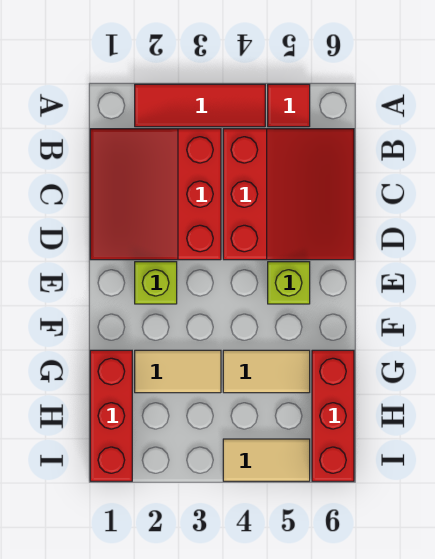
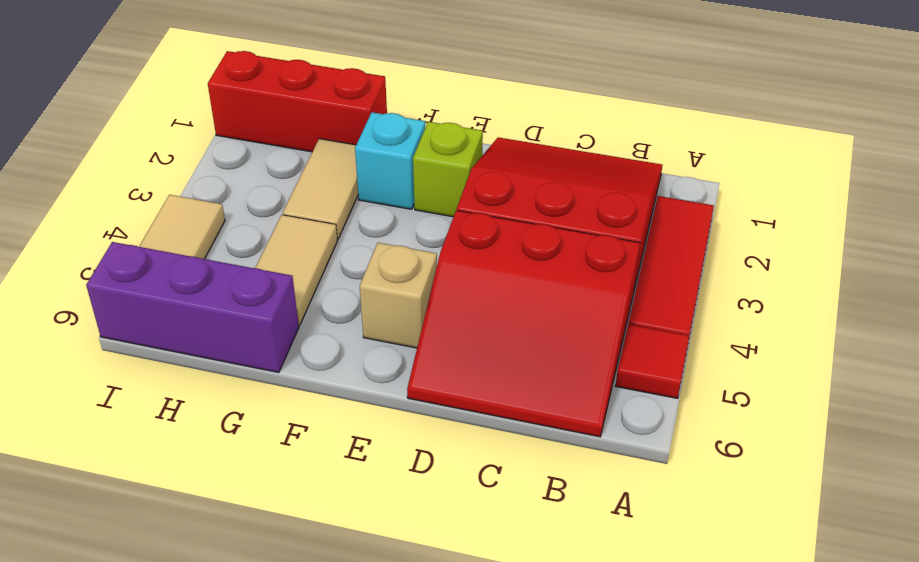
lime 1x1 brick [268,262,310,304] -> tan 1x1 brick [360,243,437,348]
none -> cyan 1x1 brick [355,112,425,209]
red 1x3 brick [312,350,354,481] -> purple 1x3 brick [86,242,299,373]

